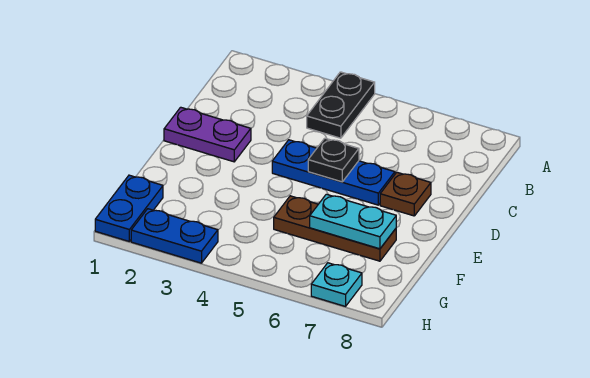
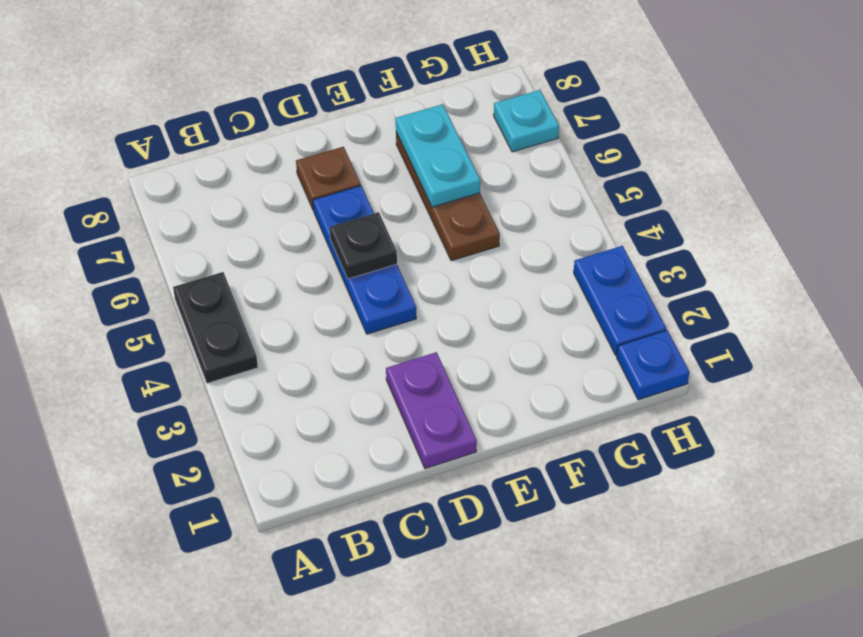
black 1x2 plate [307,72,375,138] -> black 1x2 plate turned to [173,272,258,383]
blue 1x2 plate [95,175,163,241] -> blue 1x1 plate [617,330,690,400]

